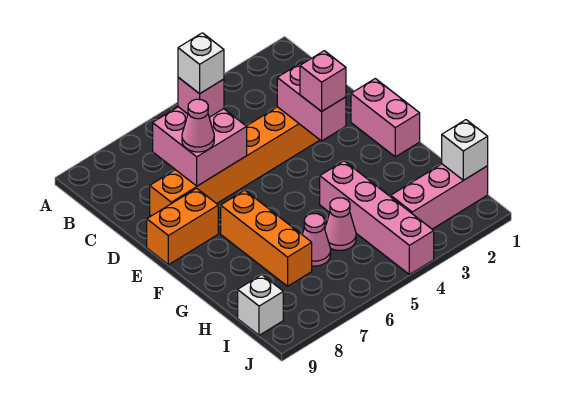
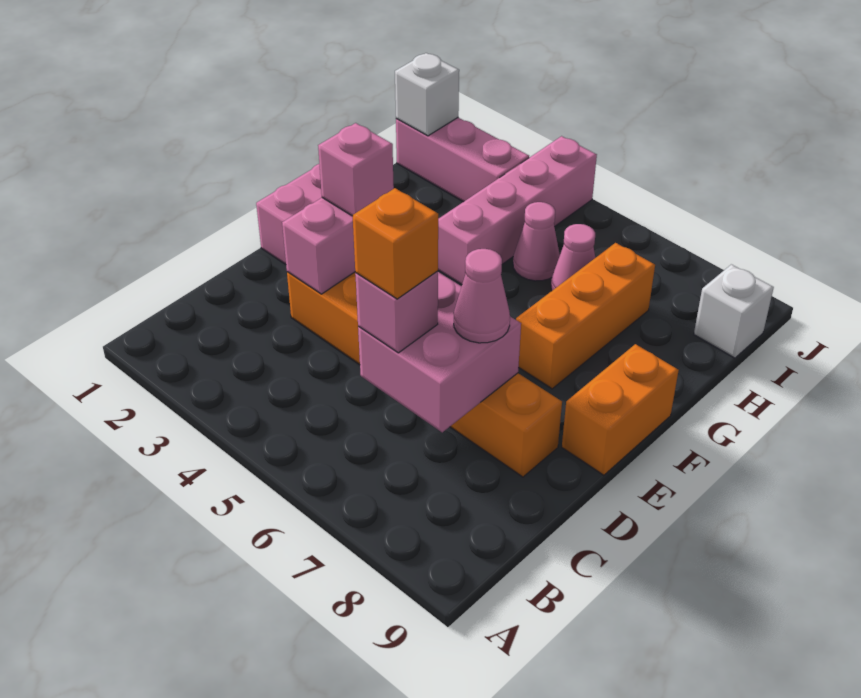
white 1x1 brick [178,33,224,94] -> orange 1x1 brick [353,188,438,299]
orange 1x2 brick [147,188,218,265] -> orange 1x2 brick turned to [562,344,679,475]

